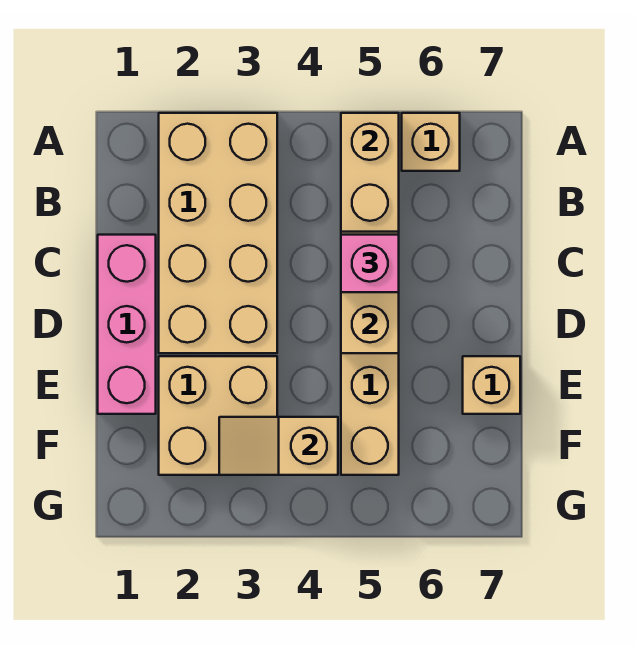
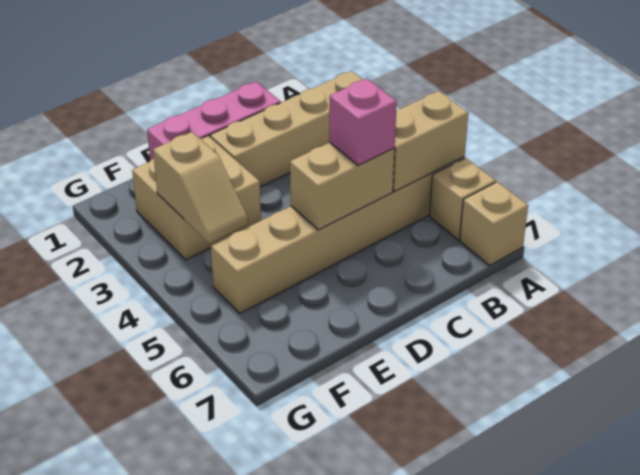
tan 2x4 brick [159,113,277,353] -> tan 1x4 brick [210,71,363,187]
tan 1x1 brick [463,356,520,414] -> tan 1x1 brick moved to [460,182,528,265]
tan 1x2 slope [219,417,338,475] -> tan 1x2 slope turned to [153,132,248,243]

